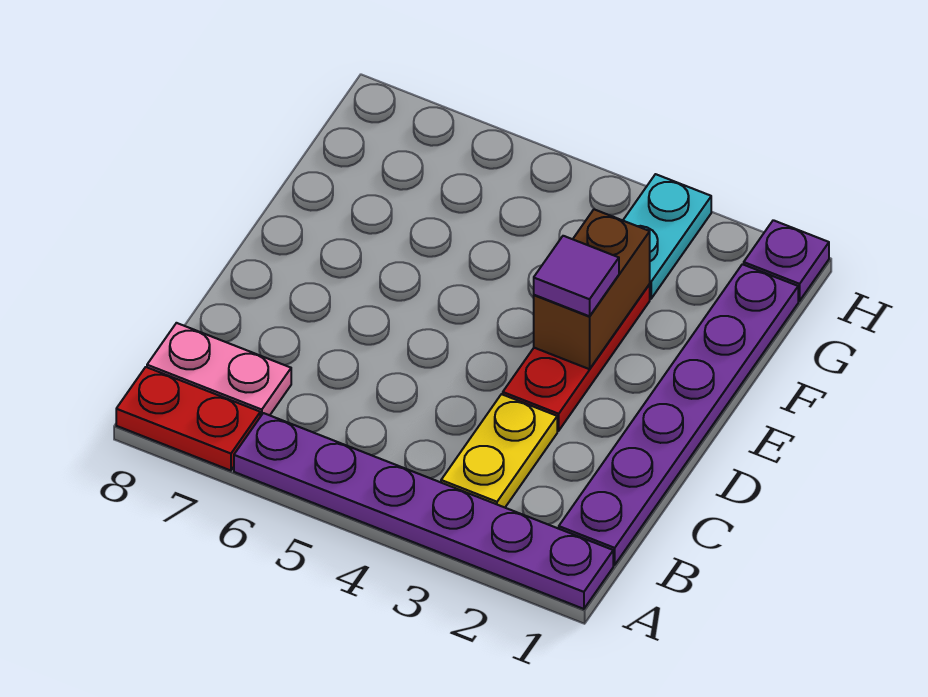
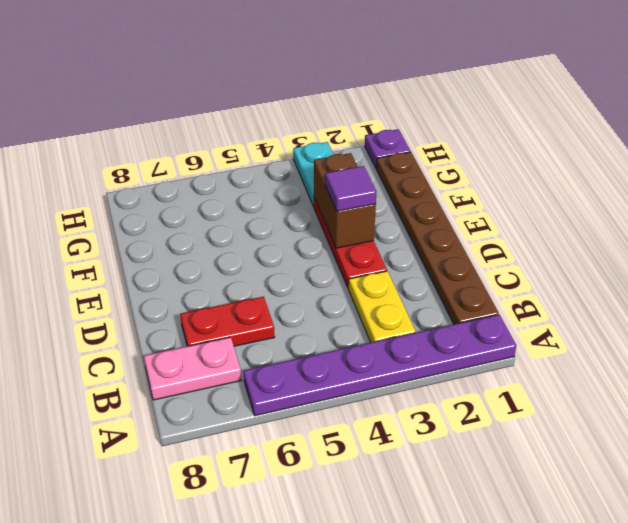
red 1x2 plate [116,367,260,471] -> red 1x2 plate moved to [180,296,275,346]
purple 1x6 plate [559,264,798,565] -> brown 1x6 plate [376,152,499,324]

